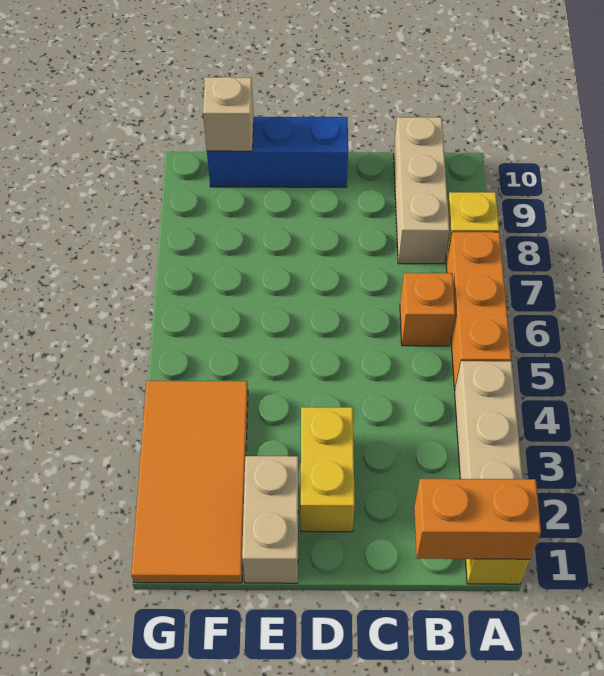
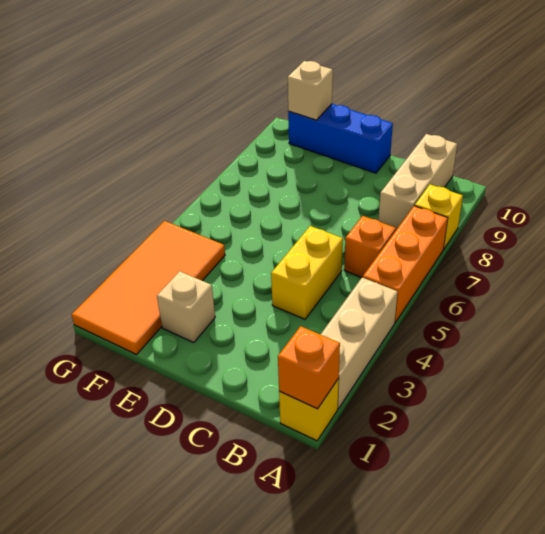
orange 1x2 brick [414,479,541,559] -> orange 1x1 brick [278,326,340,409]
yellow 1x2 brick [301,407,355,532] -> yellow 1x2 brick moved to [271,226,343,319]
tan 1x2 brick [242,456,298,583] -> tan 1x1 brick [157,271,215,343]

